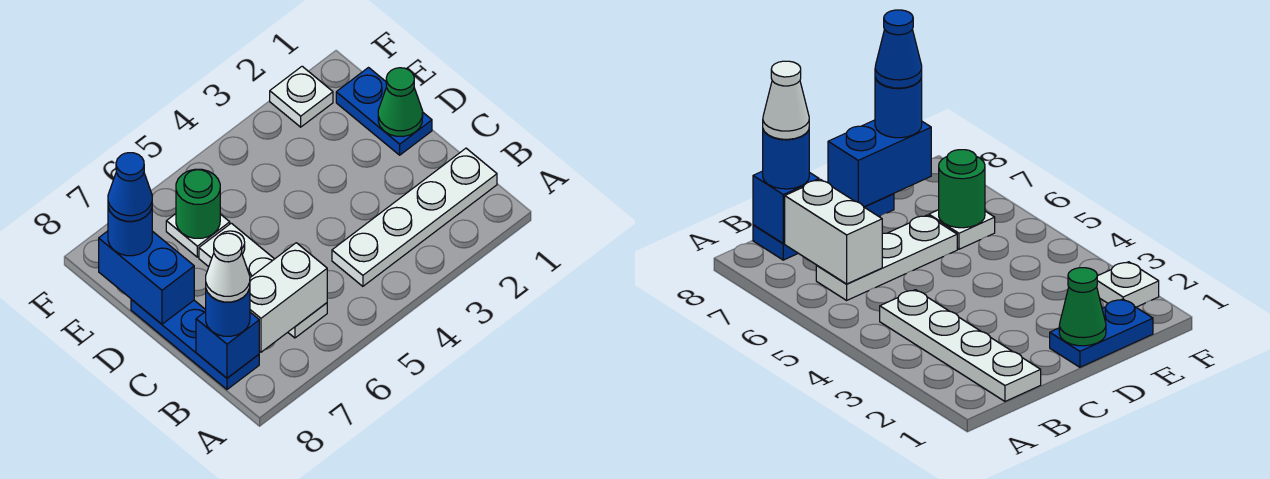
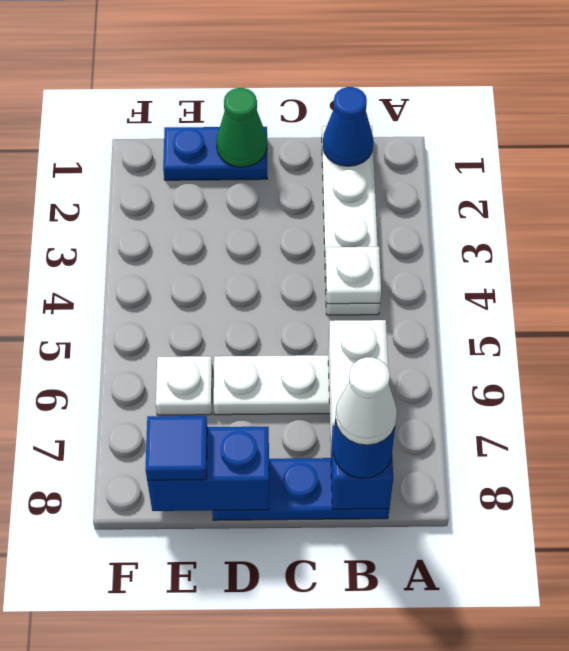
green 1x1 round brick [176,169,220,238] -> none
blue 1x1 round brick [108,208,152,256] -> blue 1x1 tile [145,416,207,481]
blue 1x1 cone [108,153,152,221] -> blue 1x1 cone moved to [323,87,373,166]
white 1x1 plate [270,66,333,127] -> white 1x1 plate moved to [326,247,381,304]

